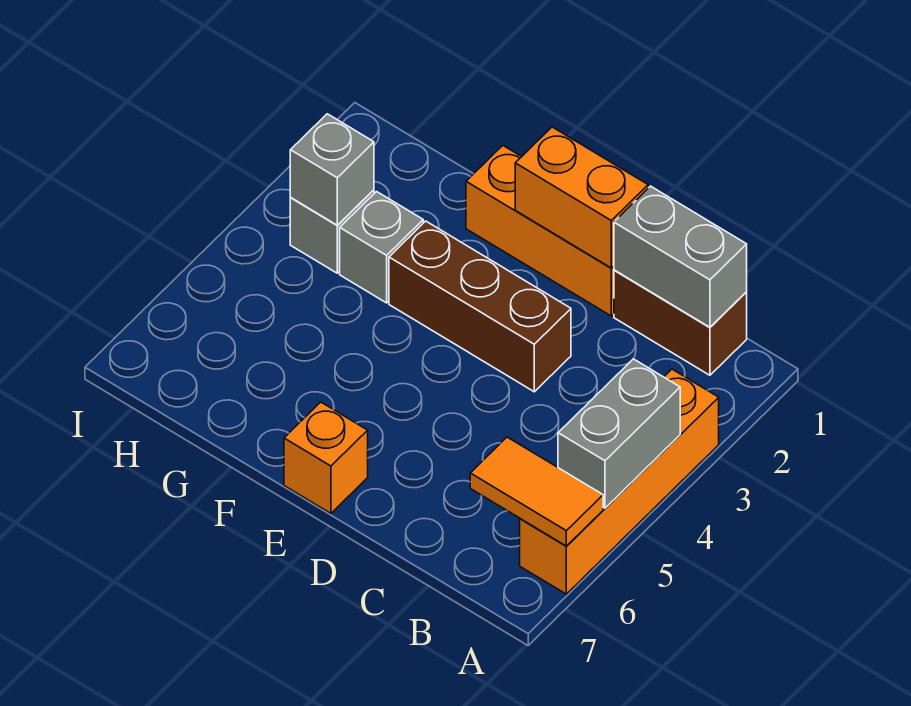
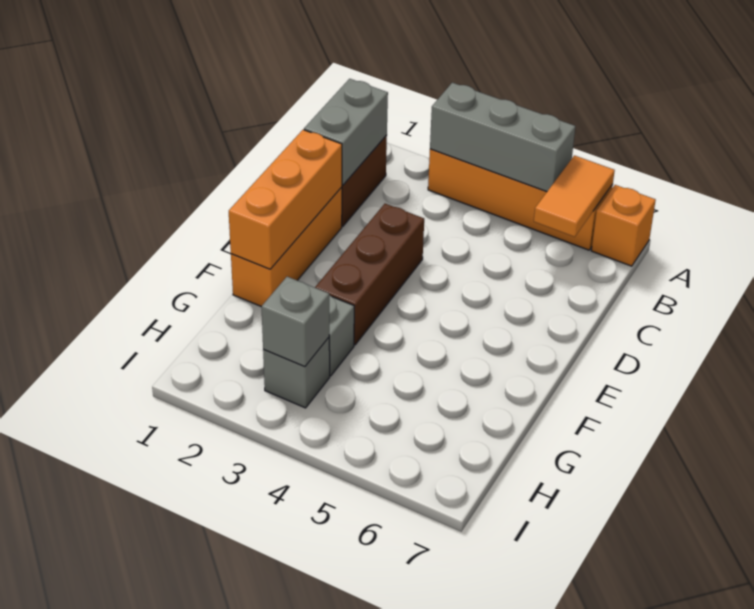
grey 1x2 brick [558,359,680,508] -> grey 1x3 brick [430,83,575,192]
orange 1x2 brick [515,127,648,268] -> orange 1x3 brick [229,130,342,269]
orange 1x1 brick [284,402,368,513] -> orange 1x1 brick moved to [591,185,656,266]

